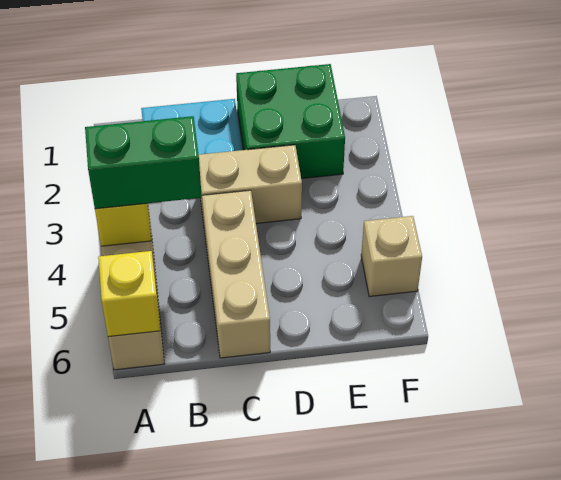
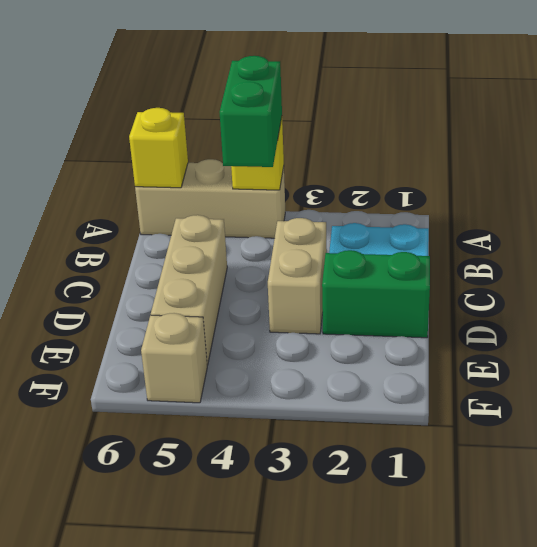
tan 1x3 brick [202,190,270,358] -> tan 1x3 brick turned to [151,215,227,365]
green 2x2 brick [236,64,345,179] -> green 1x2 brick [322,250,430,338]

